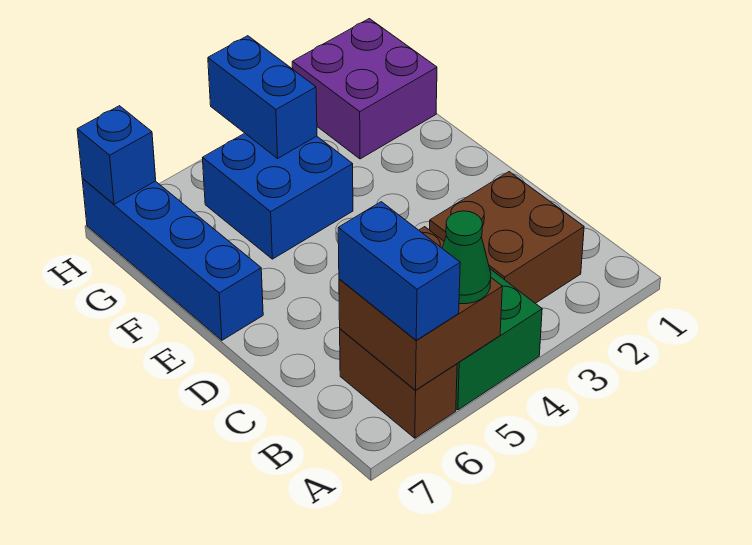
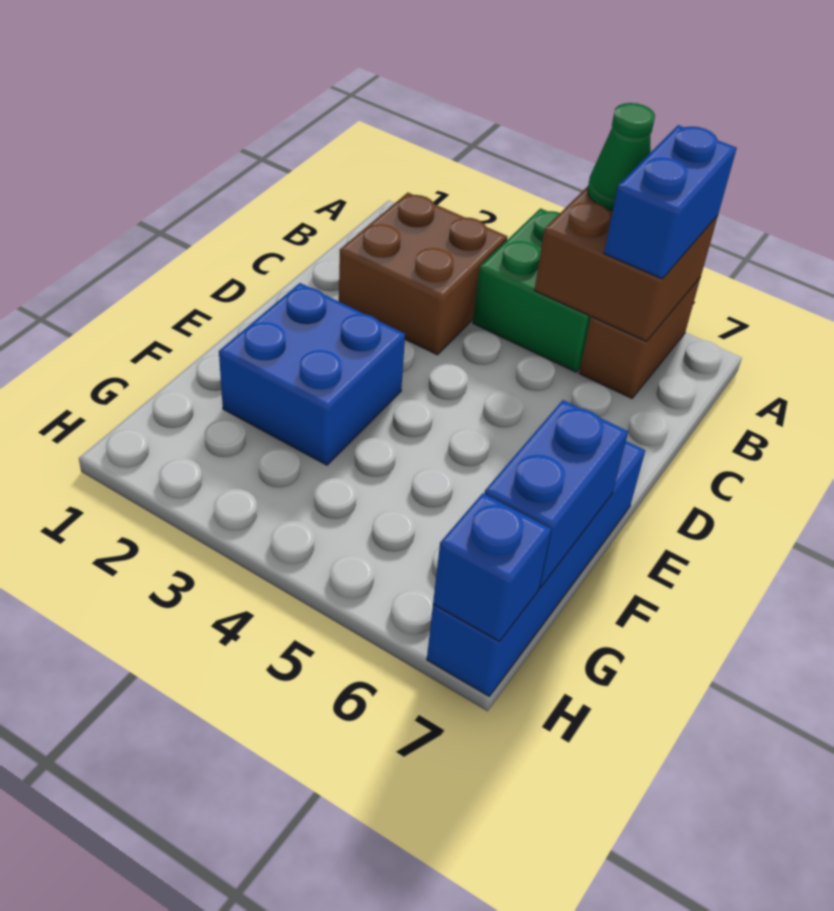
blue 2x2 brick [203,133,353,259] -> blue 2x2 brick moved to [219,283,405,465]
purple 2x2 brick [292,19,437,159] -> none
blue 1x2 brick [208,36,317,158] -> blue 1x2 brick moved to [484,400,628,588]

